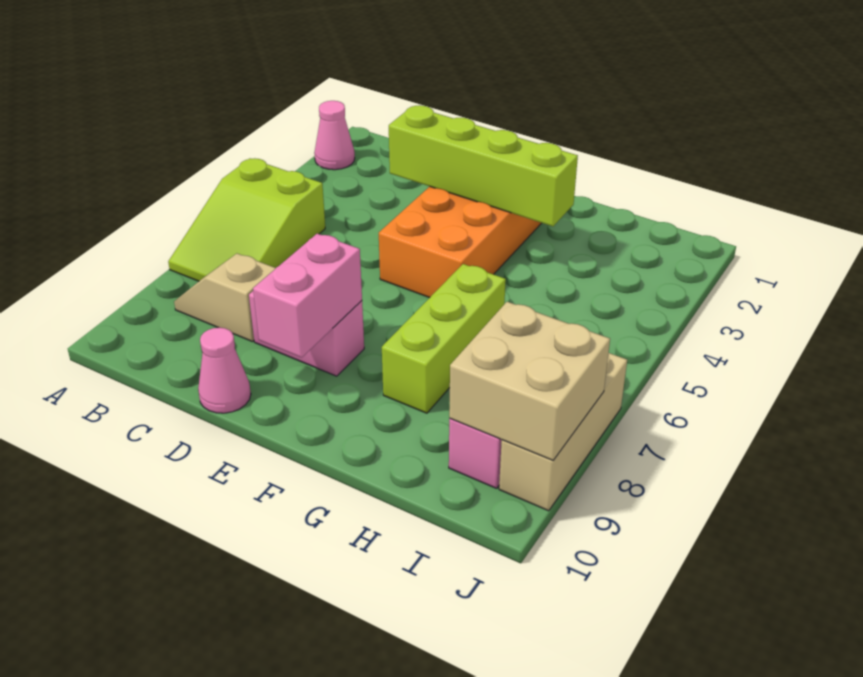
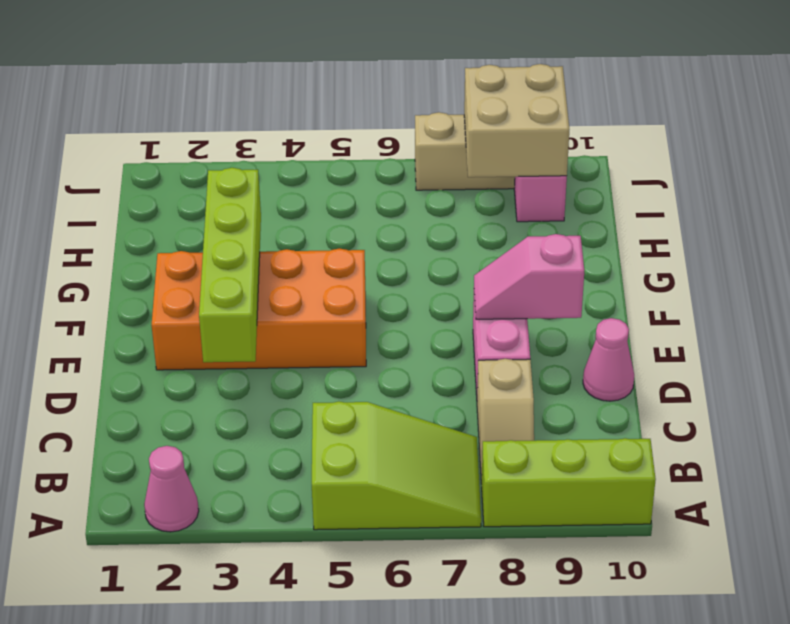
pink 1x2 brick [253,234,362,357] -> pink 1x2 slope [474,234,584,319]
lime 1x3 brick [382,264,506,413] -> lime 1x3 brick moved to [481,438,656,527]

